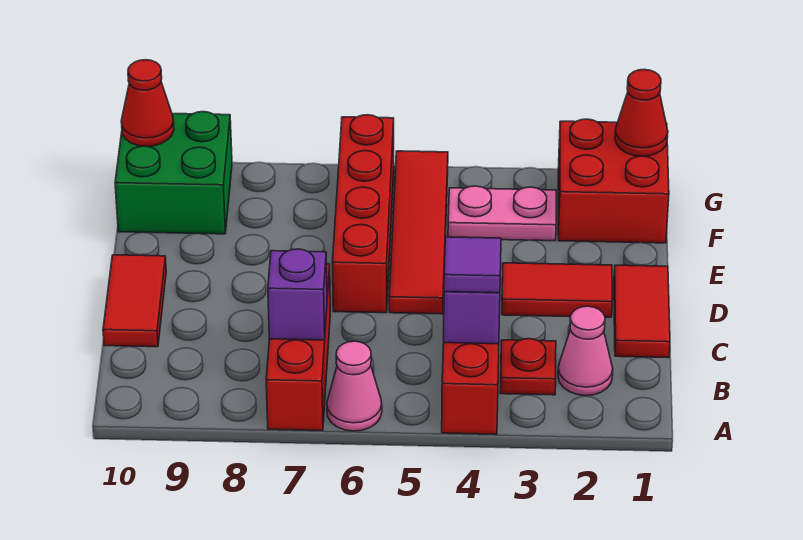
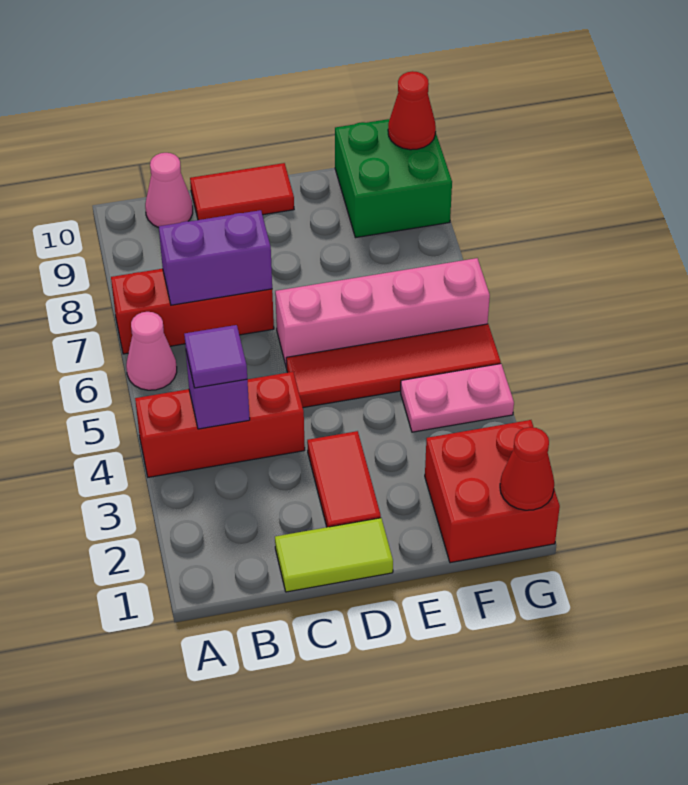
pink 1x1 cone [558,306,613,396] -> pink 1x1 cone moved to [145,153,193,228]
red 1x1 plate [500,339,556,395] -> none
purple 1x1 brick [268,249,327,340] -> purple 1x2 brick [159,210,272,305]
red 1x2 tile [614,265,670,358] -> lime 1x2 tile [275,518,393,592]
red 1x4 brick [332,115,394,313] -> pink 1x4 brick [275,258,490,368]
pink 1x2 plate [448,186,556,241] -> pink 1x2 plate turned to [401,364,514,432]

